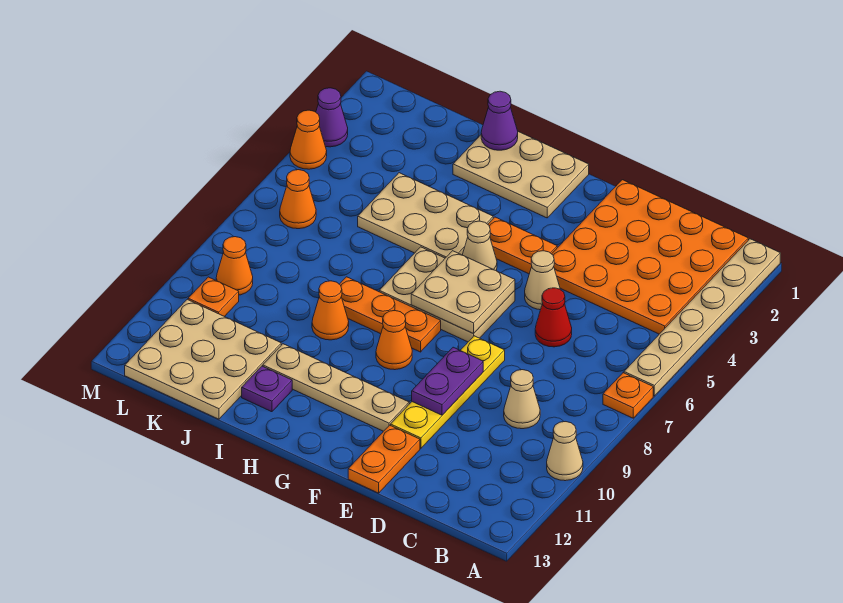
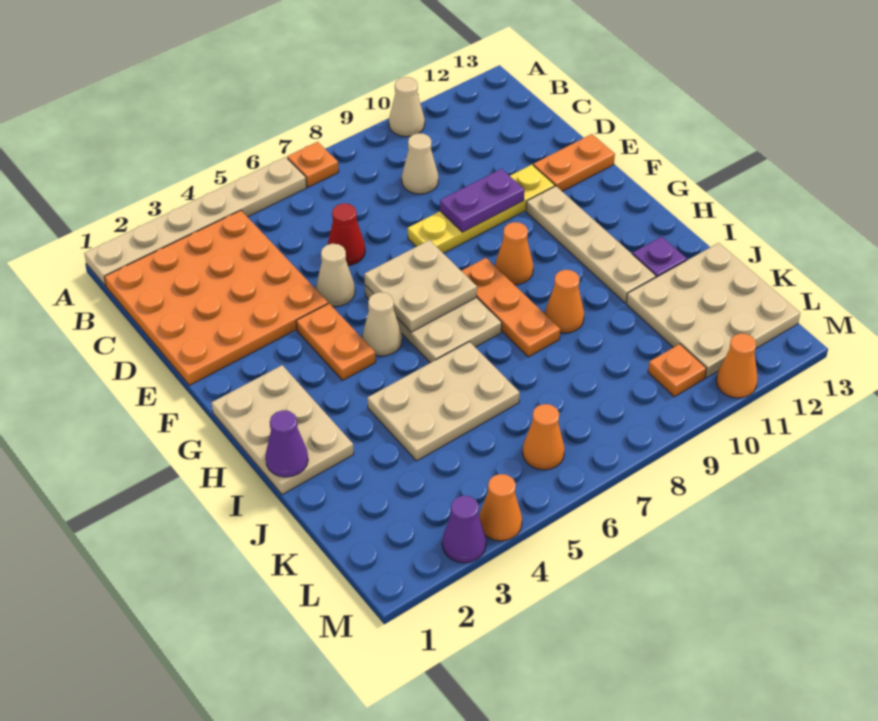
tan 2x3 plate [358,173,493,258] -> tan 2x3 plate turned to [367,342,520,461]
orange 1x1 cone [216,237,253,295] -> orange 1x1 cone moved to [716,333,758,398]

